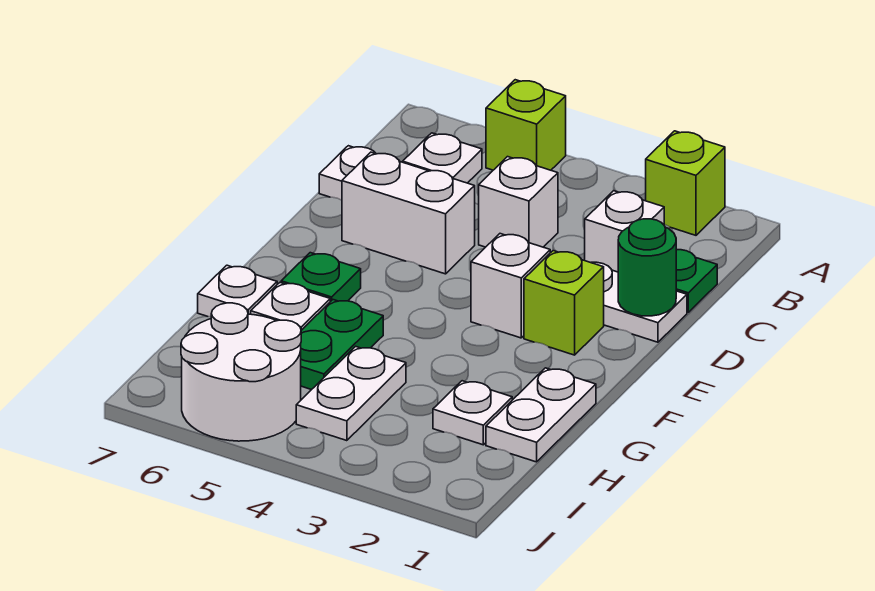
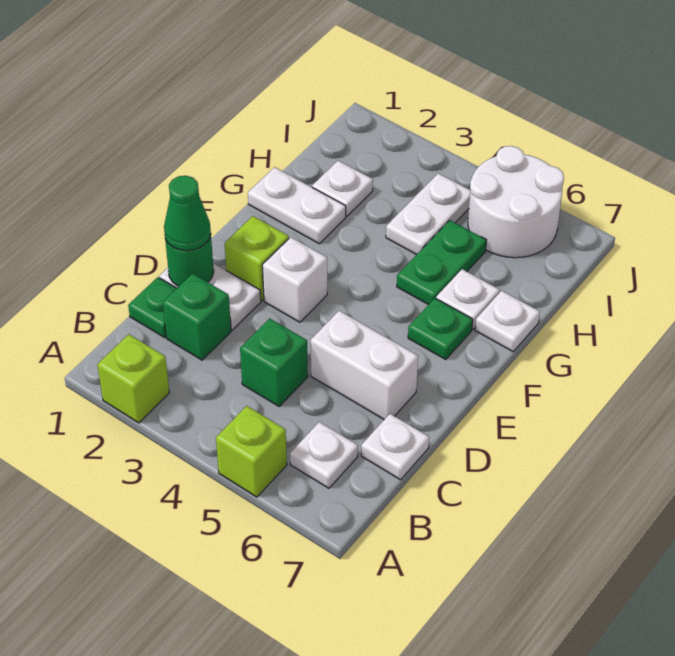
white 1x1 brick [585,191,664,272] -> green 1x1 brick [163,274,231,360]
white 1x1 brick [479,157,558,247] -> green 1x1 brick [240,318,308,406]
none -> green 1x1 cone [164,176,211,251]
white 1x2 plate [486,368,596,462] -> white 1x2 plate turned to [248,167,346,244]

